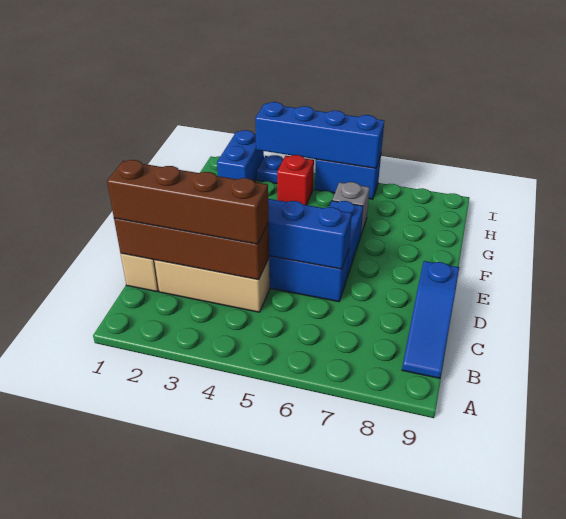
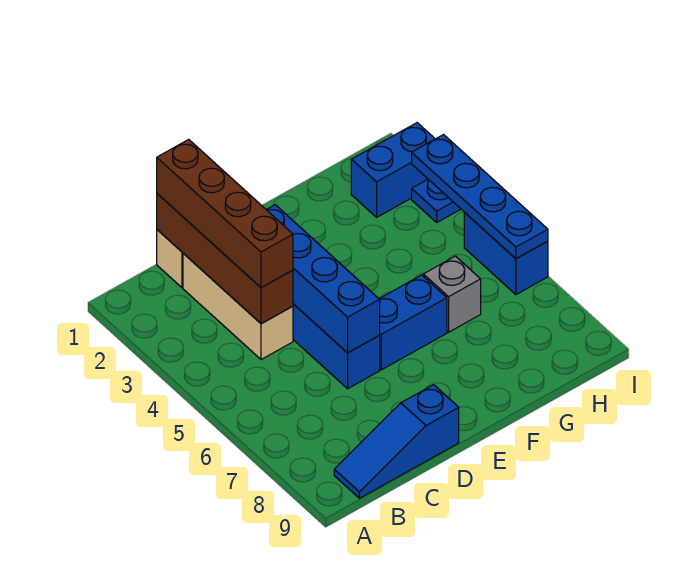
red 1x1 brick [277,155,314,205] -> none
blue 1x4 brick [255,102,384,168] -> blue 1x4 plate [412,135,548,259]

